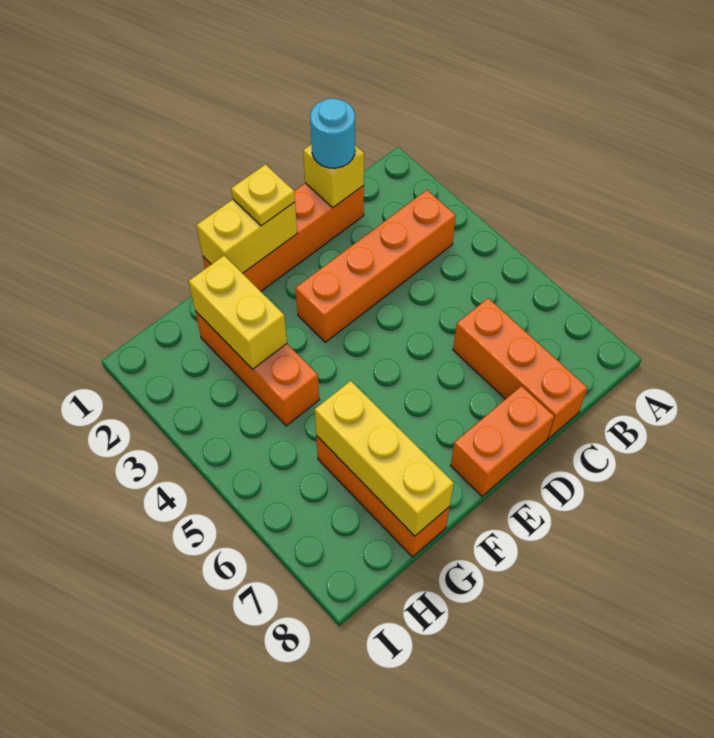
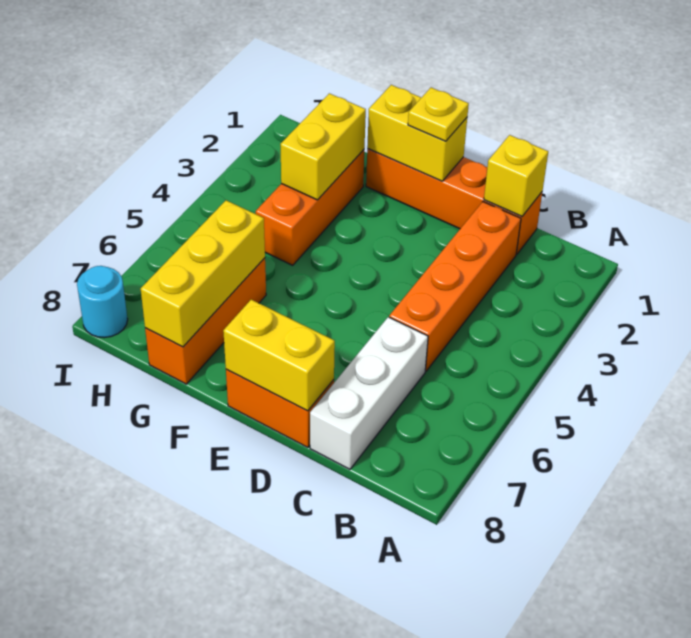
orange 1x4 brick [296,190,456,342] -> orange 1x4 brick turned to [389,202,521,371]
cyan 1x1 round brick [310,98,355,168] -> cyan 1x1 round brick moved to [77,266,128,338]
orange 1x3 brick [453,298,588,439] -> white 1x3 brick [310,317,428,469]
none -> yellow 1x2 brick [223,300,335,411]

